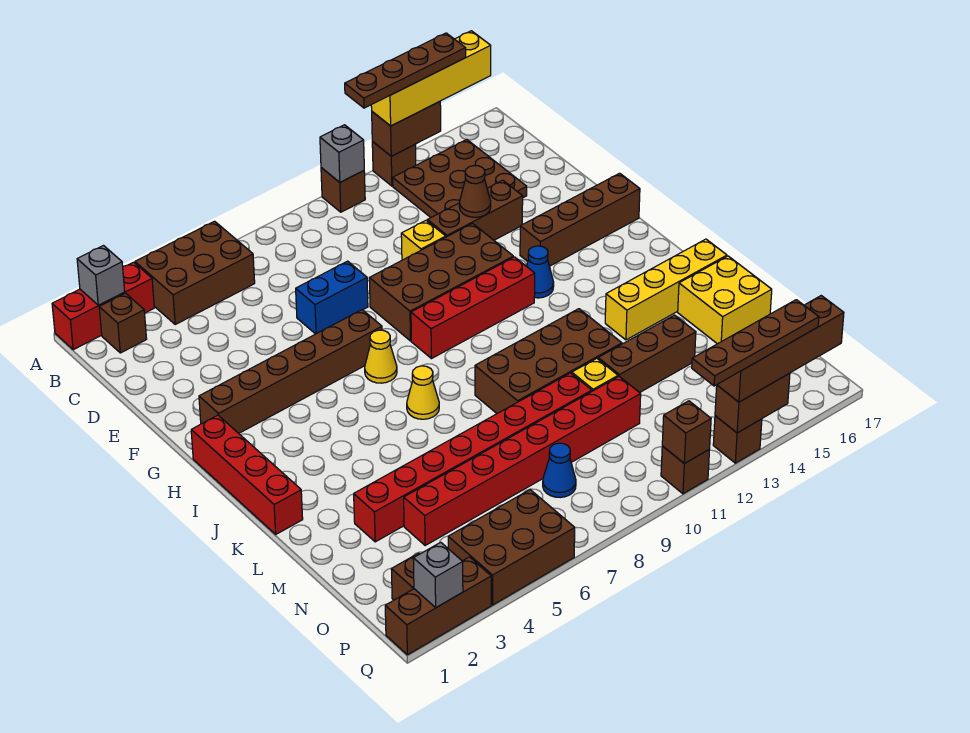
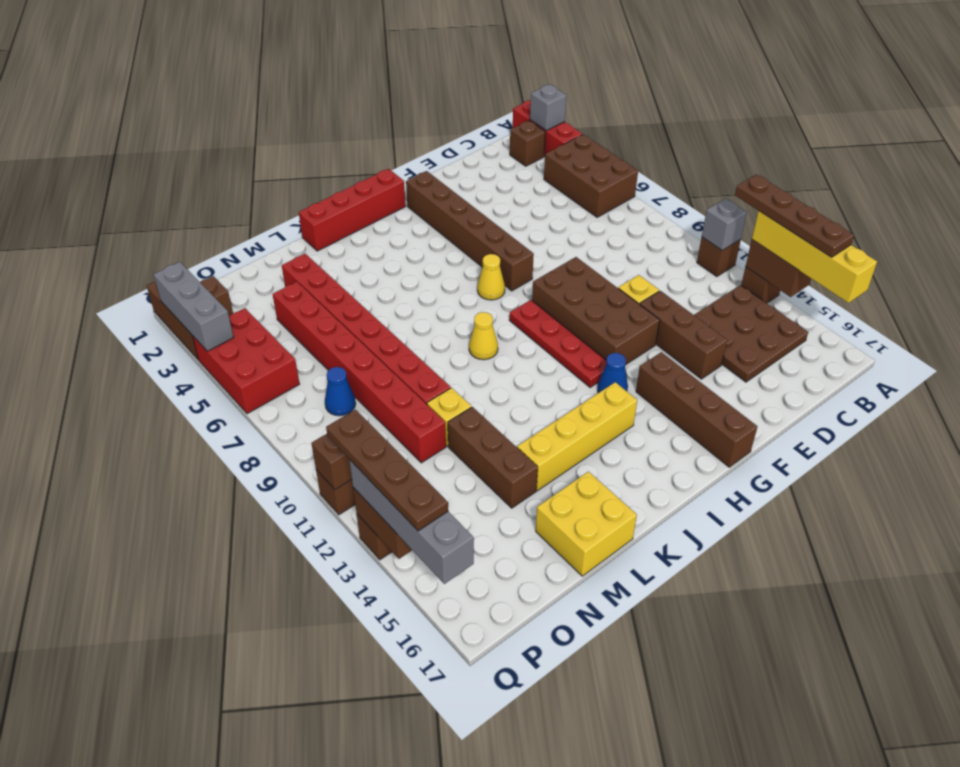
blue 1x2 brick [296,261,368,334] -> none
brown 1x1 cone [459,166,491,217] -> none
red 1x4 brick [411,257,535,359] -> red 1x4 plate [509,300,606,388]
yellow 1x1 cone [407,366,439,419] -> yellow 1x1 cone moved to [469,312,498,360]
brown 2x4 brick [475,309,622,413] -> none
yellow 1x4 brick [605,239,727,340] -> yellow 1x4 brick turned to [517,382,637,491]
brown 2x3 brick [448,490,575,605] -> red 2x3 brick [192,308,299,414]
grey 1x1 brick [413,542,463,608] -> grey 1x3 brick [154,262,234,351]
brown 1x4 brick [717,296,844,402] -> grey 1x4 brick [349,460,474,584]

